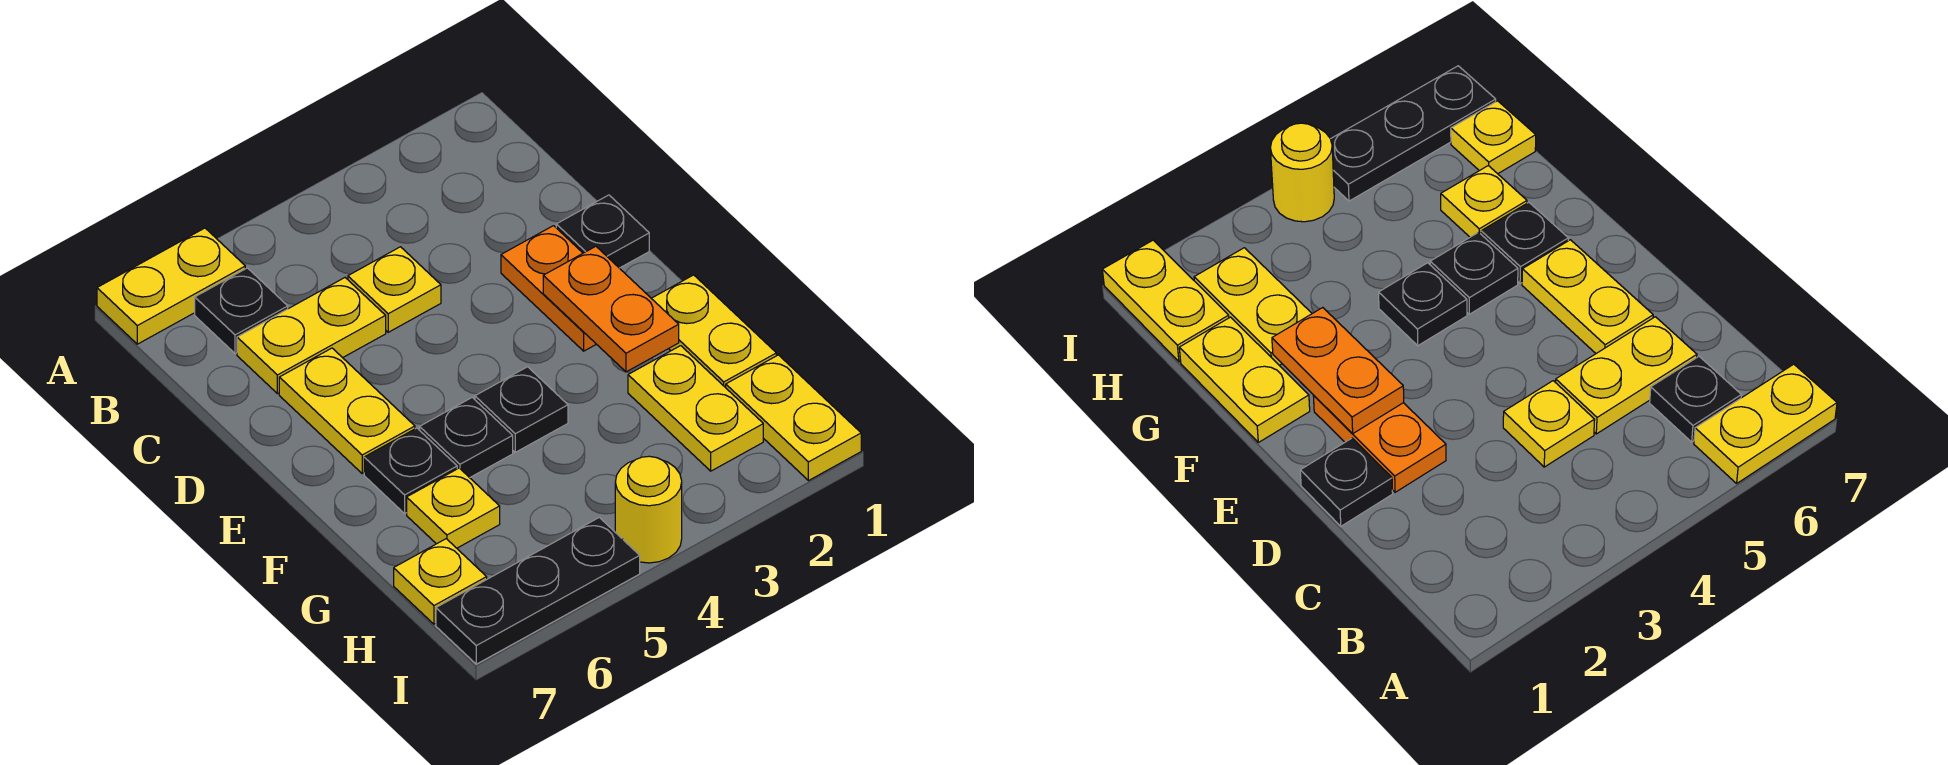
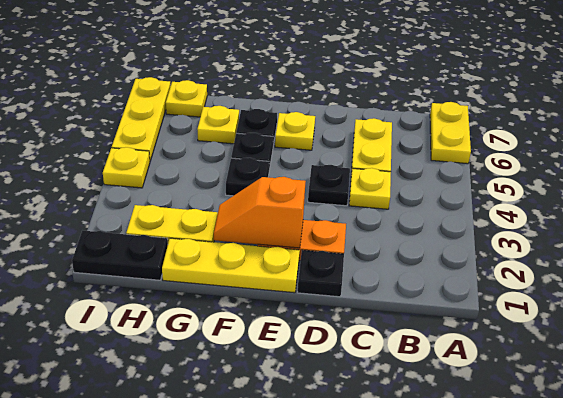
black 1x1 plate [195,268,288,354] -> black 1x1 plate moved to [308,165,350,206]
yellow 1x2 plate [279,348,415,473] -> yellow 1x1 plate [275,112,315,150]
orange 1x2 plate [543,246,679,372] -> orange 1x2 slope [214,177,306,248]
yellow 1x2 plate [651,275,776,388] -> yellow 1x3 plate [162,238,300,293]
yellow 1x2 plate [726,355,861,481] -> black 1x2 plate [72,231,168,280]
yellow 1x1 round brick [615,456,682,563] -> yellow 1x1 plate [103,147,150,188]
black 1x3 plate [436,517,640,664] -> yellow 1x3 plate [112,77,171,161]

